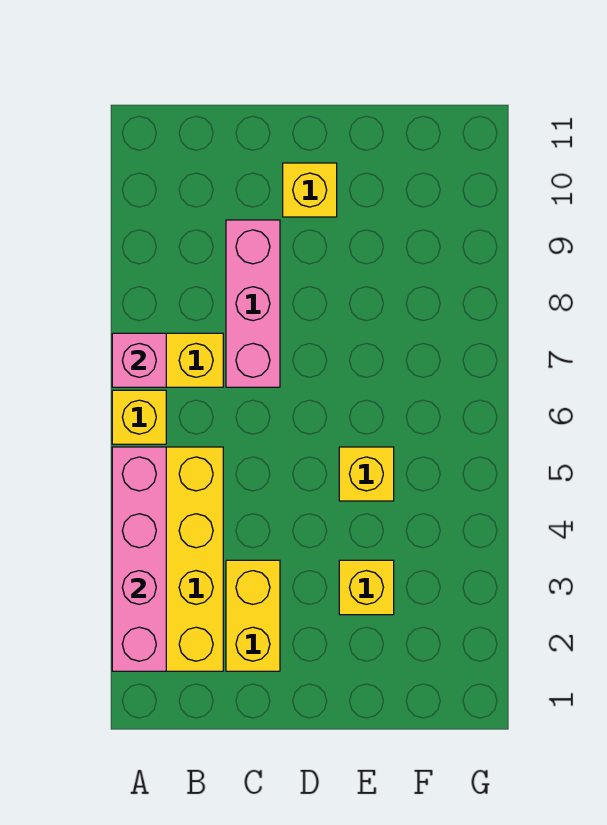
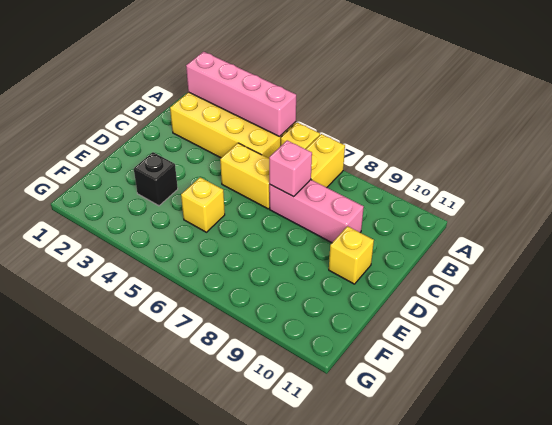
pink 1x1 brick [112,333,166,387] -> pink 1x1 brick moved to [269,140,312,197]
yellow 1x2 brick [226,560,280,671] -> yellow 1x2 brick moved to [220,143,270,209]
yellow 1x1 brick [339,560,394,615] -> black 1x1 brick [134,152,178,206]

